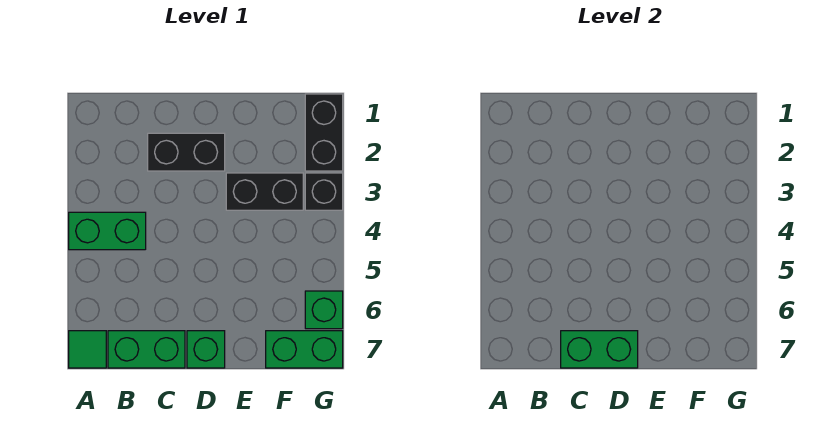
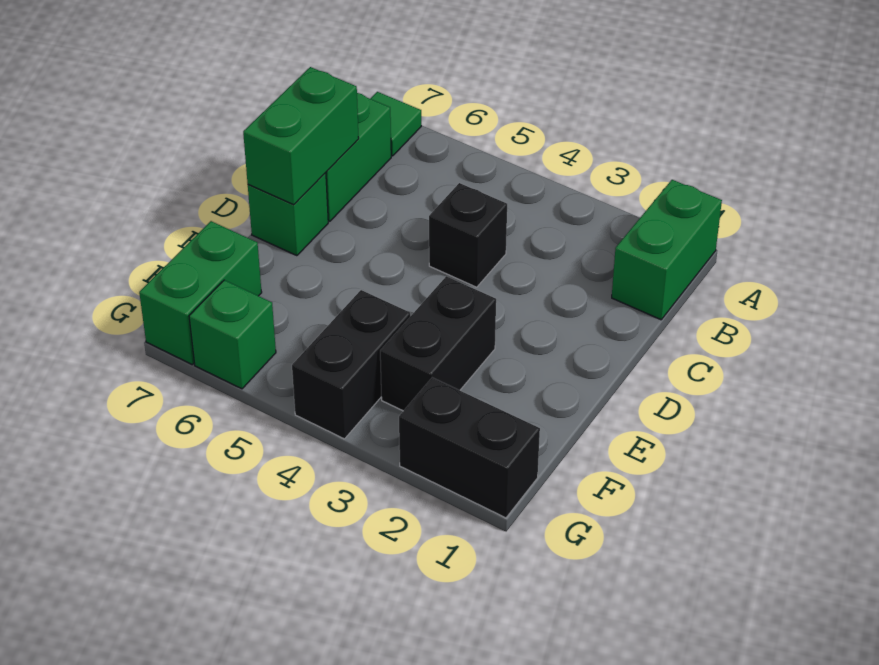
green 1x2 brick [69,212,146,250] -> green 1x2 brick moved to [612,180,722,320]
black 1x2 brick [148,133,225,171] -> black 1x2 brick moved to [292,290,410,439]
black 1x1 brick [305,173,343,210] -> black 1x1 brick moved to [429,183,507,287]

